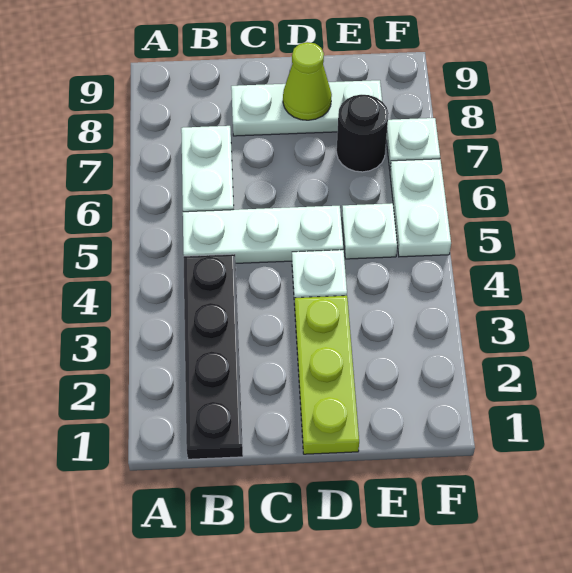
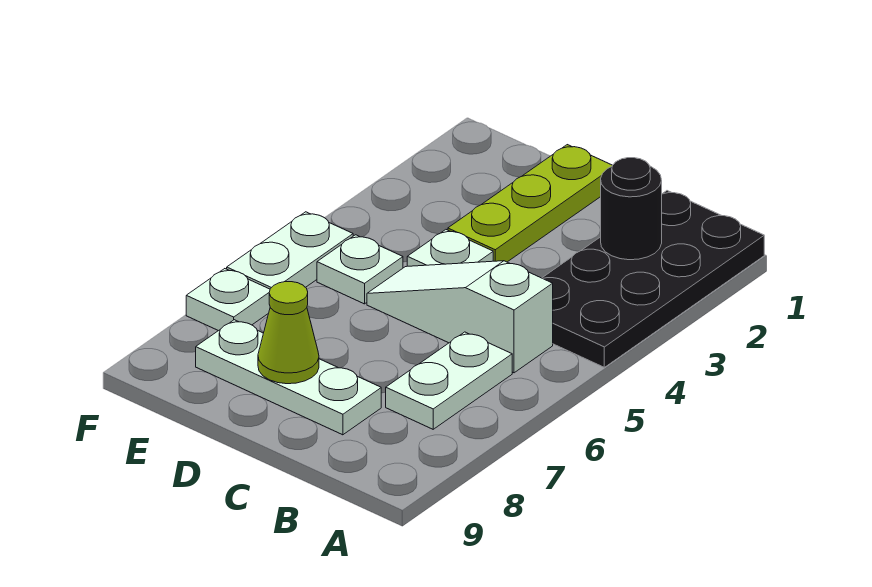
black 1x4 plate [183,254,243,459] -> black 2x4 plate [542,191,764,367]
white 1x3 plate [183,206,343,263] -> white 1x3 slope [367,261,553,373]
black 1x1 round brick [337,95,389,172] -> black 1x1 round brick moved to [601,158,662,260]

